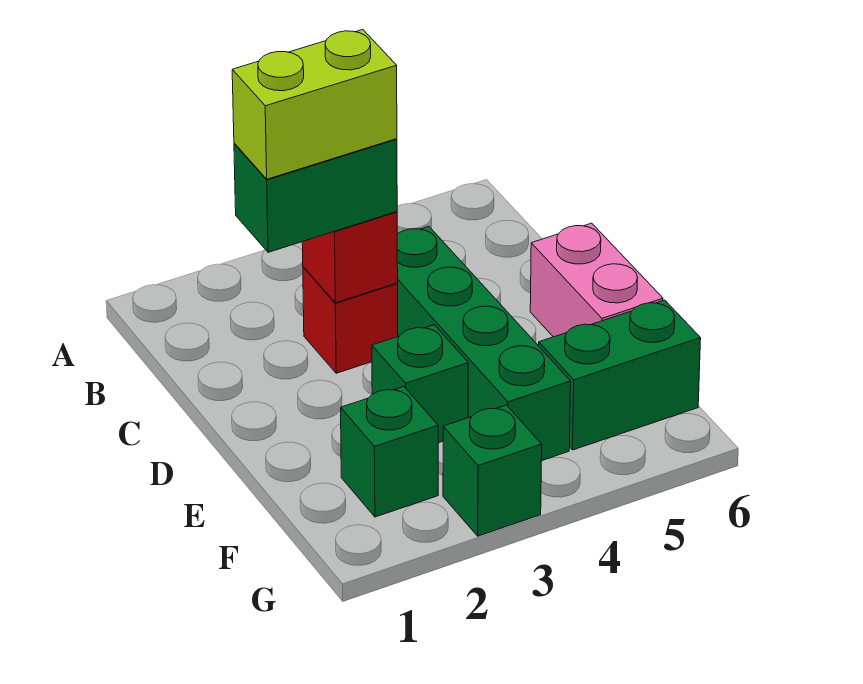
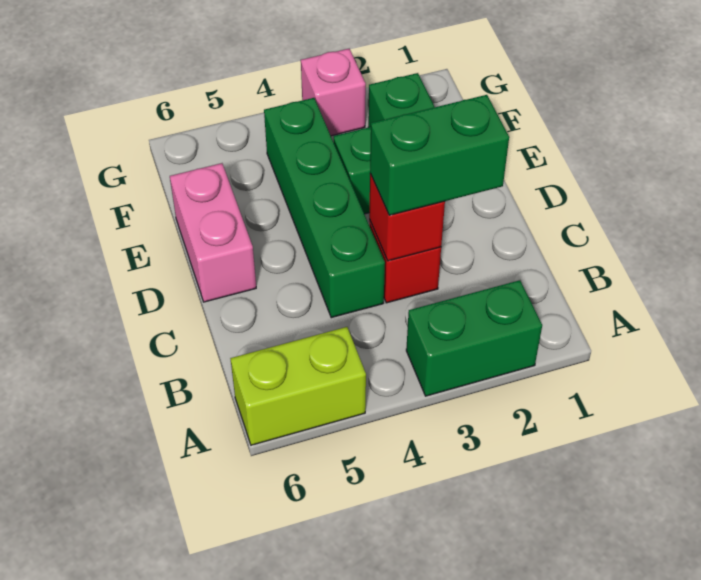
lime 1x2 brick [232,30,397,179] -> lime 1x2 brick moved to [230,327,366,445]
green 1x2 brick [539,300,701,450] -> green 1x2 brick moved to [406,280,542,396]
green 1x1 brick [443,405,542,536] -> pink 1x1 brick [301,49,366,136]

